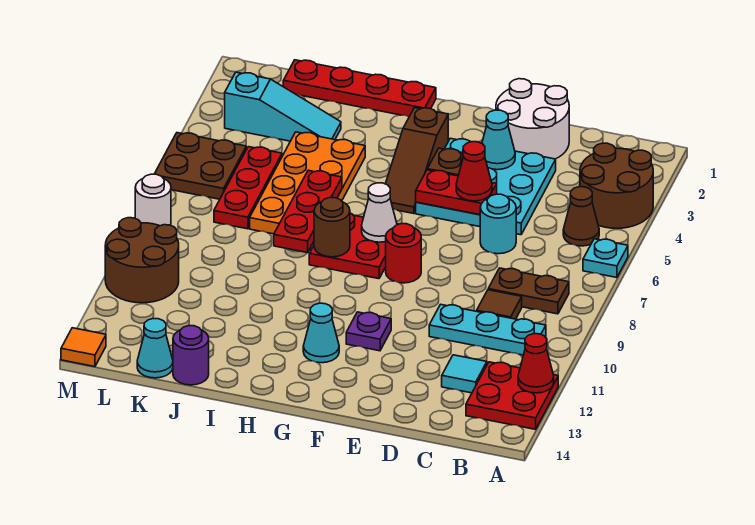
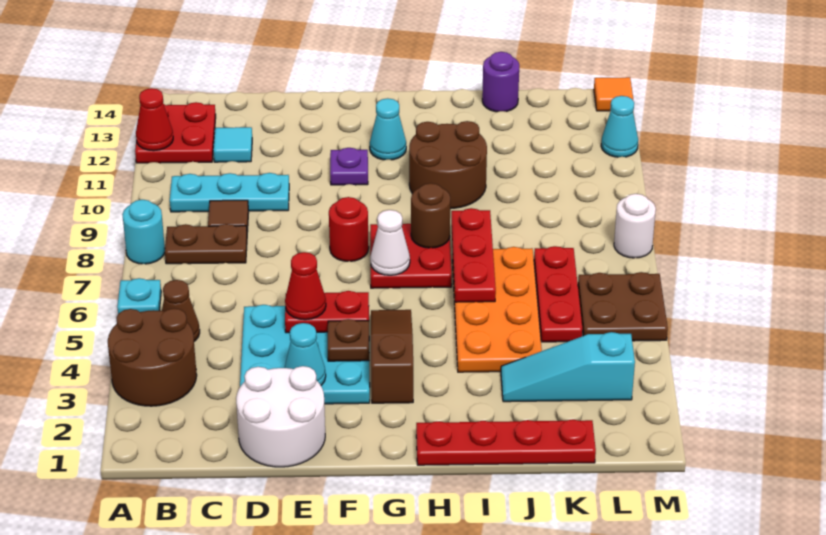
cyan 1x1 round brick [480,194,516,254] -> cyan 1x1 round brick moved to [122,200,165,264]
cyan 1x1 cone [137,319,173,378] -> cyan 1x1 cone moved to [601,96,638,157]
brown 2x2 round brick [105,218,179,303] -> brown 2x2 round brick moved to [409,121,487,209]

